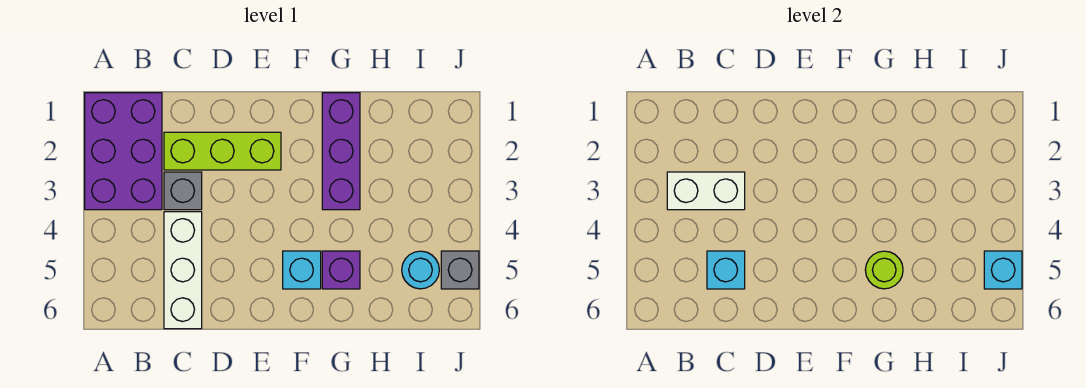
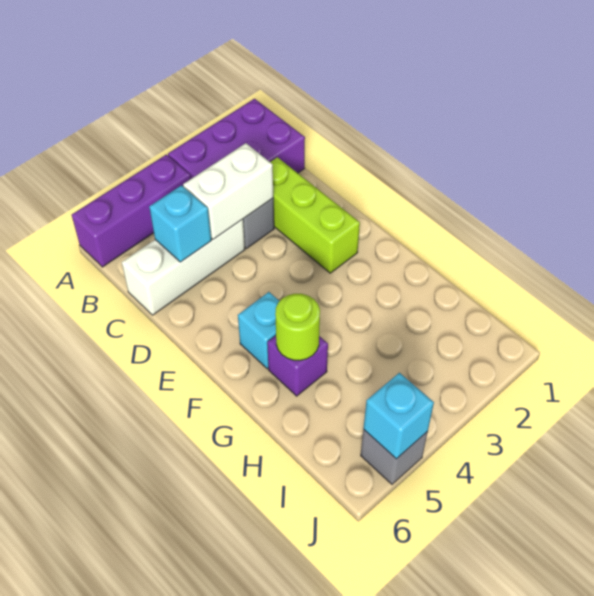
white 1x2 brick [667,172,745,210] -> white 1x2 brick turned to [183,143,273,239]
purple 1x3 brick [322,93,360,210] -> purple 1x3 brick moved to [72,155,191,267]
cyan 1x1 round brick [402,251,439,289] -> none

